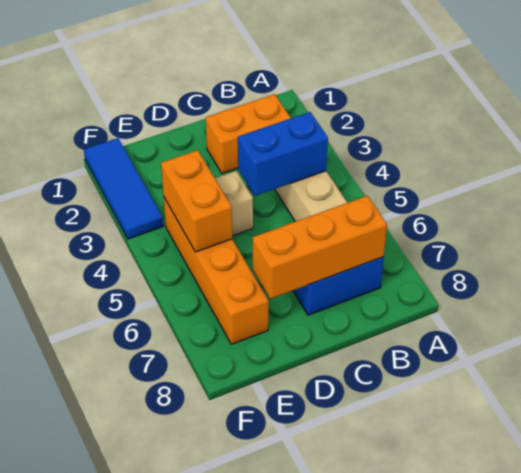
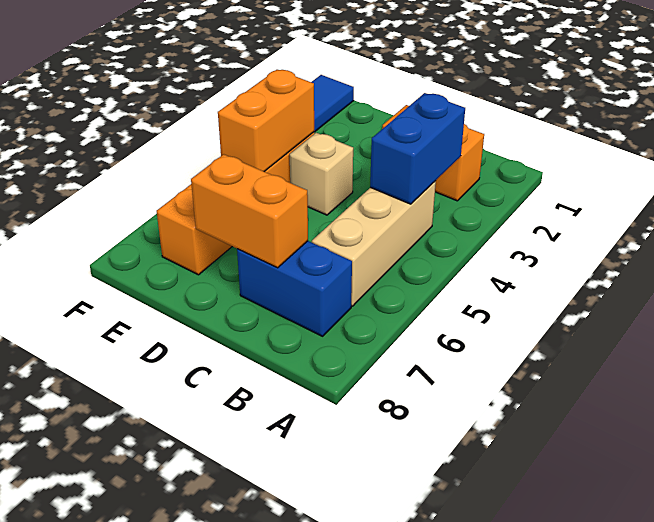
blue 1x2 brick [238,112,328,196] -> blue 1x2 brick turned to [370,93,465,204]
orange 1x3 brick [253,196,387,299] -> orange 1x2 brick [191,154,308,268]

